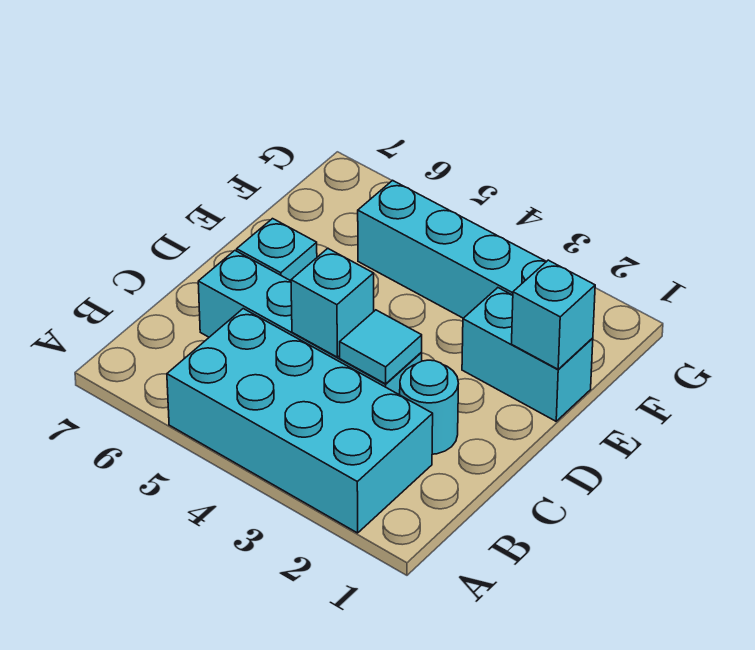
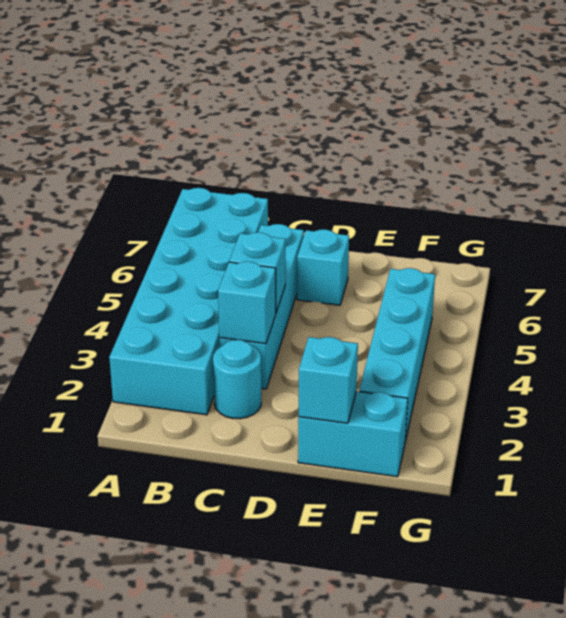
cyan 2x4 brick [167,309,433,533] -> cyan 2x6 brick [109,188,268,415]
cyan 1x1 tile [340,310,422,384] -> cyan 1x1 brick [218,261,276,344]
cyan 1x2 brick [462,288,593,421] -> cyan 1x2 brick turned to [298,391,408,477]

